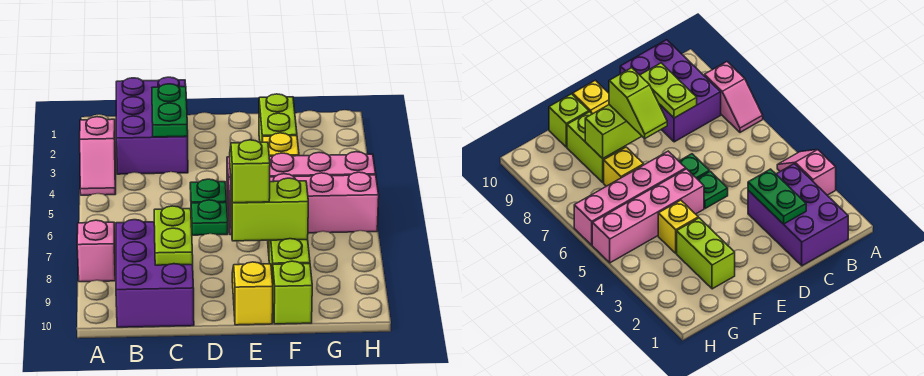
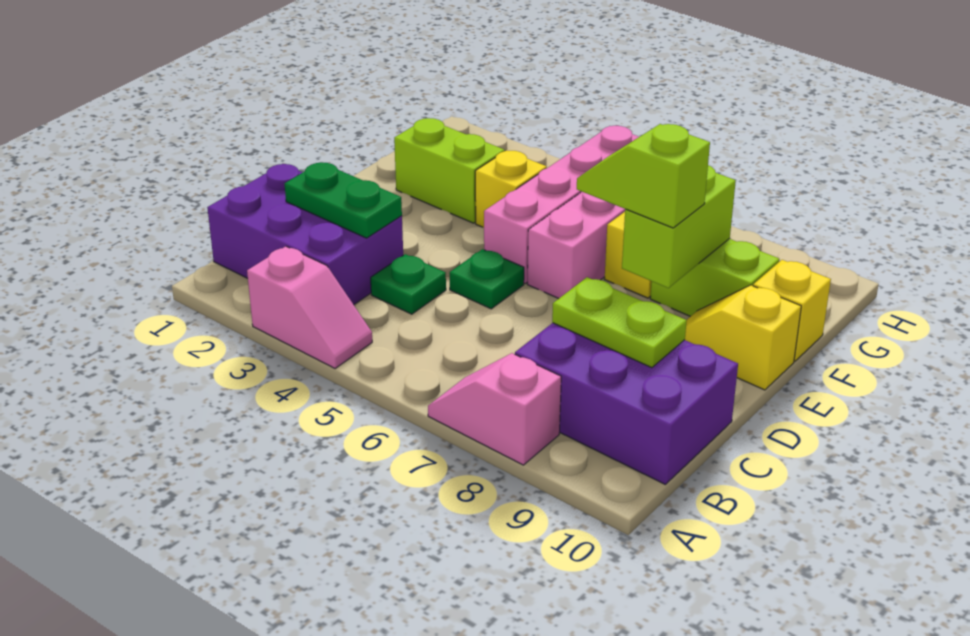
green 1x1 plate [191,200,228,235] -> green 1x1 plate moved to [371,254,446,314]
lime 1x1 brick [273,261,312,324] -> yellow 1x1 brick [753,260,831,361]

